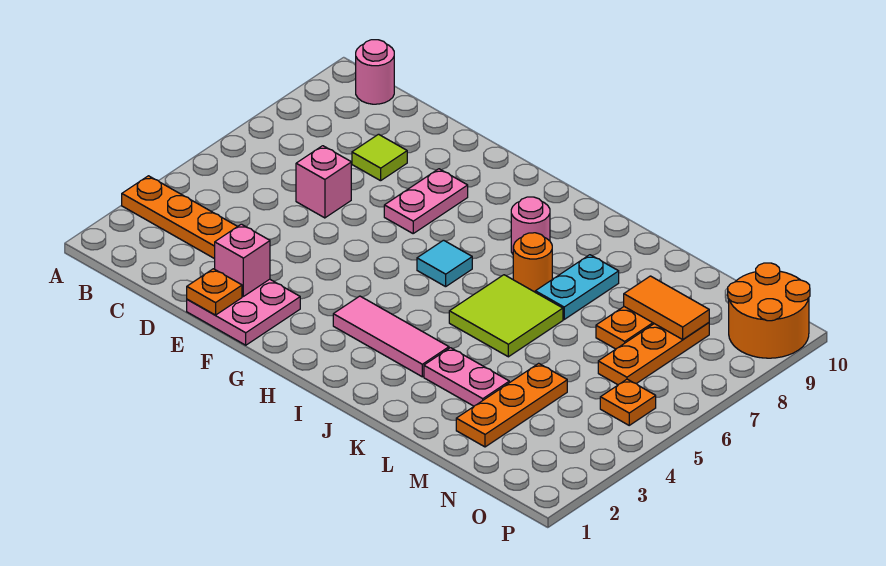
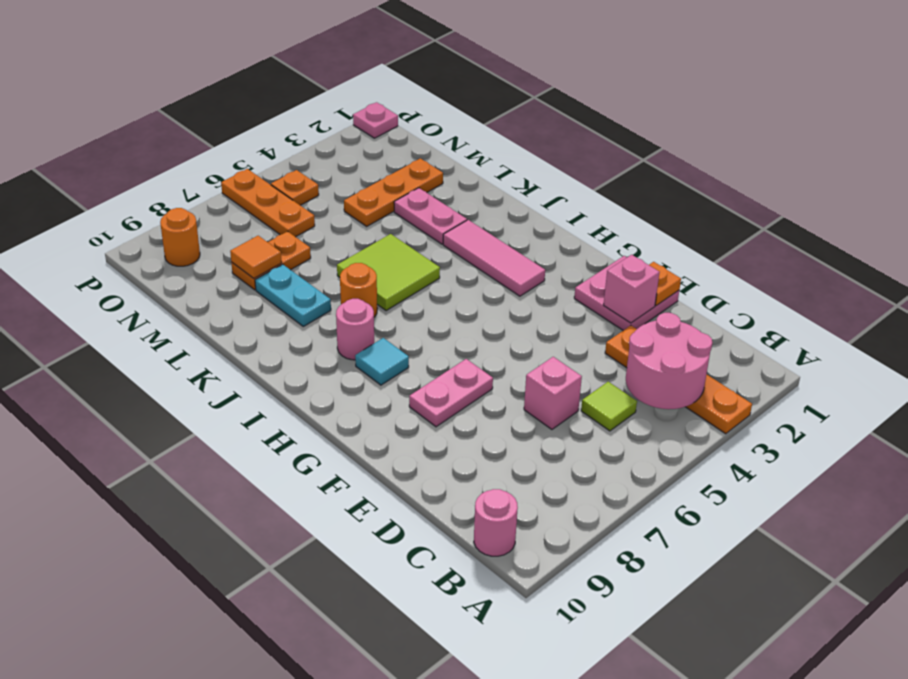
none -> pink 2x2 round brick [626,313,712,409]
lime 1x1 tile [352,134,407,181] -> lime 1x1 tile moved to [581,382,637,431]
cyan 1x1 tile [417,240,472,287] -> cyan 1x1 tile moved to [355,338,409,385]
cyan 1x2 plate [535,255,619,319] -> cyan 1x2 plate turned to [255,264,331,326]
orange 1x2 tile [624,276,709,339] -> orange 1x1 tile [230,236,282,278]
orange 1x3 plate [598,323,709,385] -> orange 1x3 plate turned to [221,169,315,237]
orange 2x2 round brick [728,263,810,358] -> orange 1x1 round brick [160,208,200,266]
none -> pink 1x1 plate [353,102,398,138]

